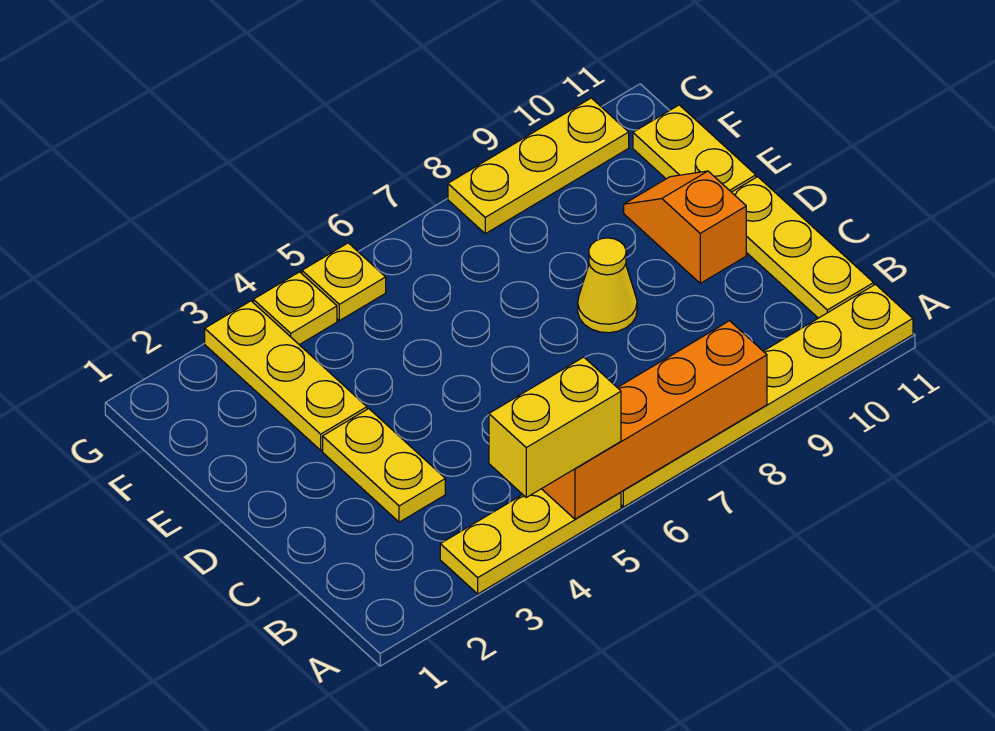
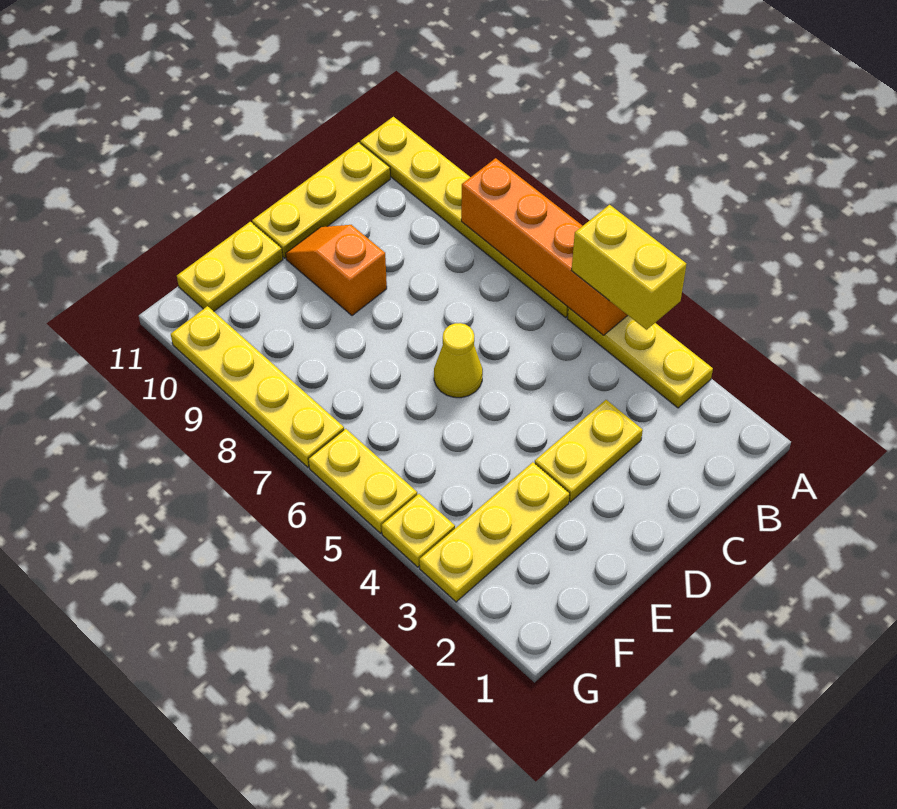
yellow 1x1 cone [578,238,637,333] -> yellow 1x1 cone moved to [434,323,483,398]
orange 1x2 slope [624,171,746,283] -> orange 1x2 slope turned to [286,225,387,316]
yellow 1x1 plate [302,243,386,321] -> yellow 1x2 plate [308,429,417,533]
yellow 1x3 plate [448,98,629,234] -> yellow 1x4 plate [171,306,344,467]

